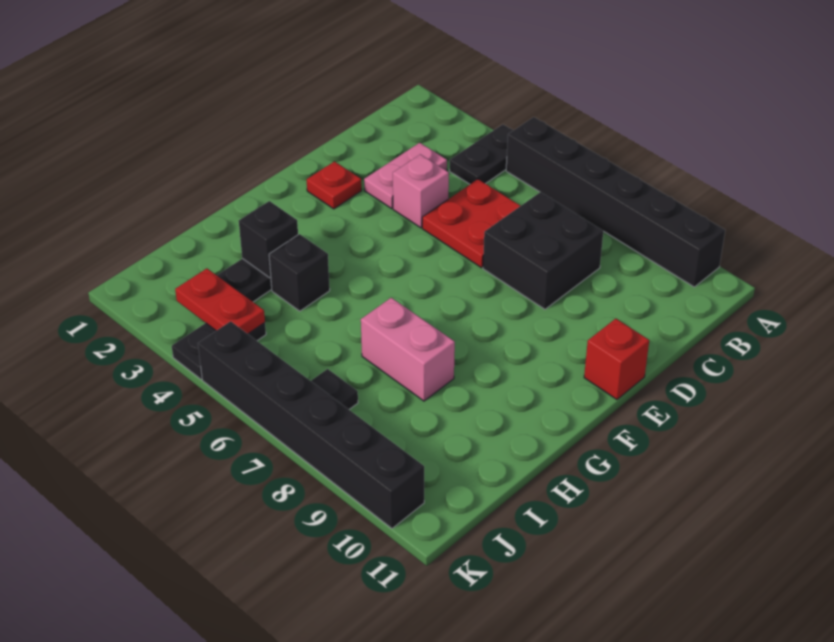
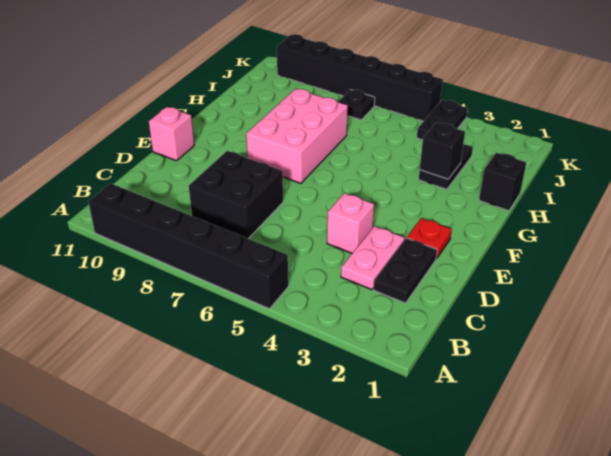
black 1x2 plate [450,124,513,184] -> black 1x2 plate moved to [374,238,437,303]
red 2x2 plate [422,179,520,268] -> none
red 1x1 brick [584,319,649,400] -> pink 1x1 brick [149,107,194,161]
black 1x1 brick [269,234,330,311] -> black 1x1 brick moved to [479,153,526,211]
pink 1x2 brick [361,298,455,401] -> pink 2x3 brick [246,89,348,183]
red 1x2 plate [175,268,265,334] -> none

